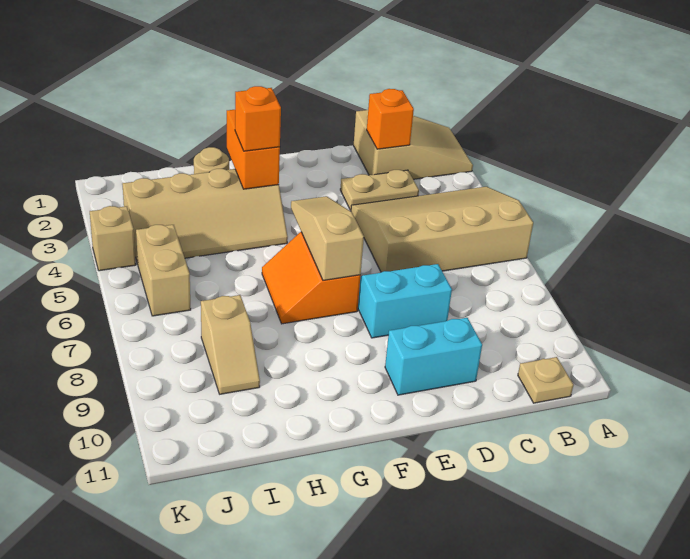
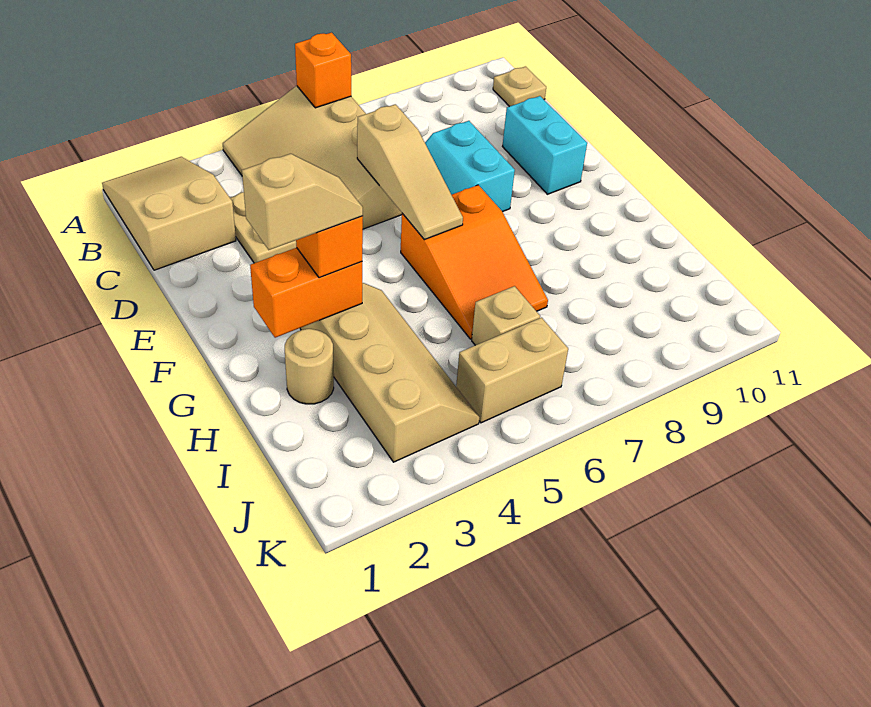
orange 1x1 brick [367,89,414,149] -> orange 1x1 brick moved to [295,33,351,108]
tan 1x3 slope [291,196,364,280] -> tan 1x3 slope turned to [357,104,463,240]
orange 2x2 slope [262,232,361,324] -> orange 2x3 slope [401,185,548,339]
tan 1x2 slope [201,295,260,394] -> tan 1x2 slope moved to [242,154,363,250]
tan 1x1 brick [90,206,136,271] -> tan 1x1 brick moved to [472,286,540,345]

